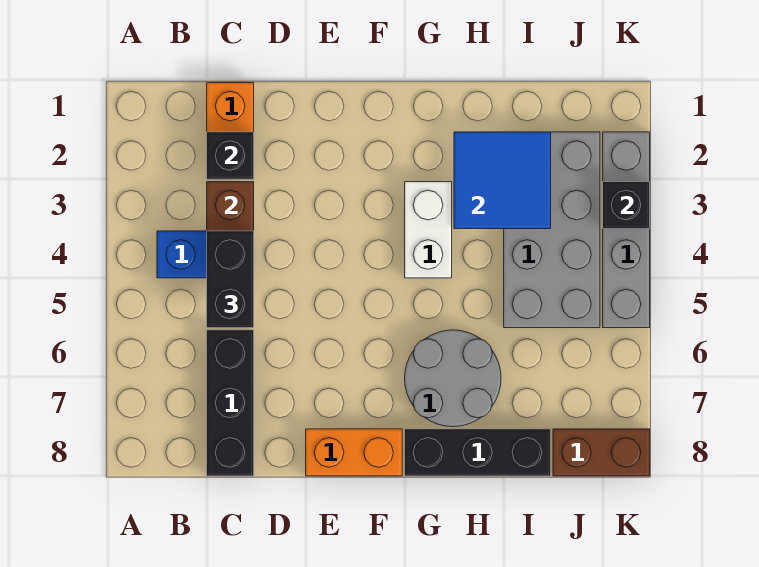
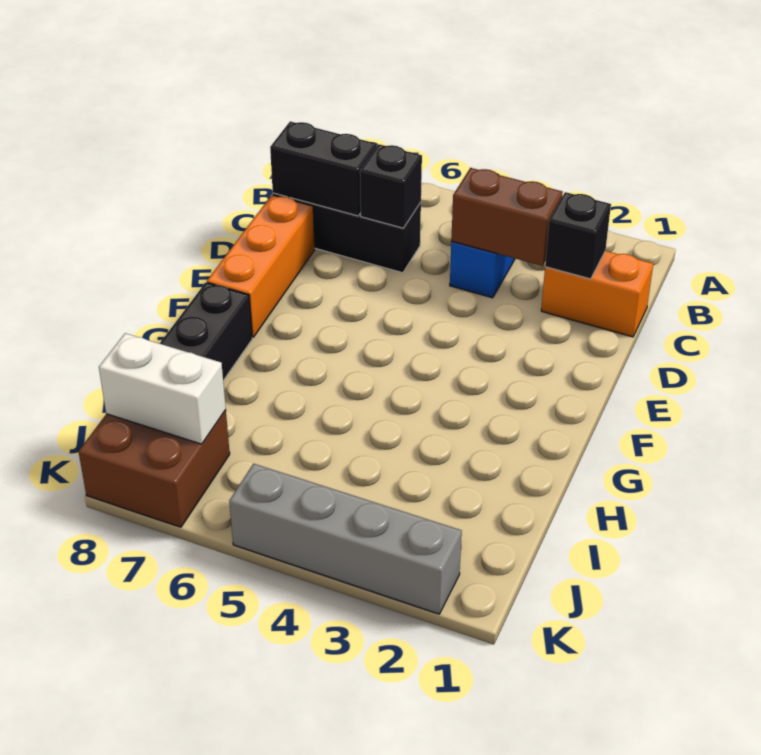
black 1x2 brick [207,231,254,328] -> black 1x2 brick moved to [270,121,377,216]
orange 1x2 brick [306,429,402,476] -> orange 1x3 brick [207,195,315,337]
white 1x2 brick [405,182,452,278] -> white 1x2 brick moved to [99,333,226,444]
grey 2x2 round brick [405,330,501,427] -> none
blue 2x2 tile [454,132,551,229] -> none
grey 2x4 brick [504,132,600,328] -> none
brown 1x2 brick [553,429,650,476] -> brown 2x2 brick [79,410,230,527]
black 1x1 brick [603,182,650,229] -> black 1x1 brick moved to [360,144,422,228]

